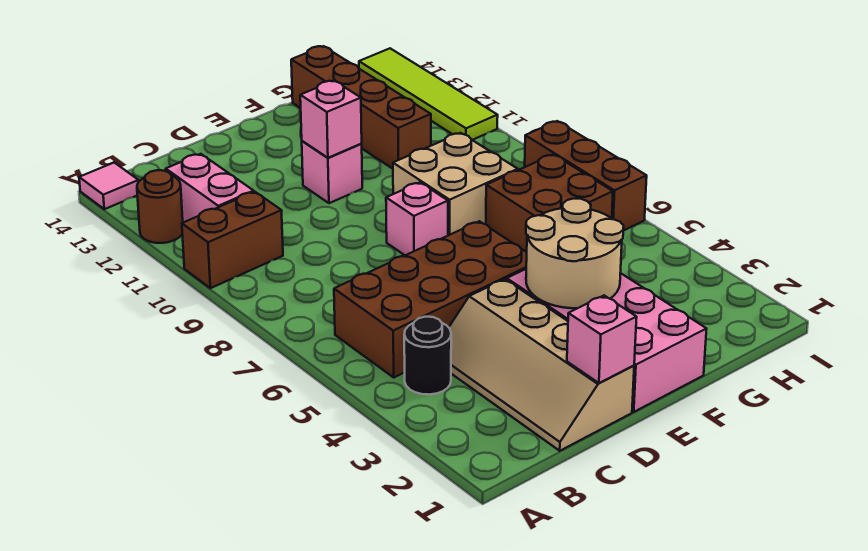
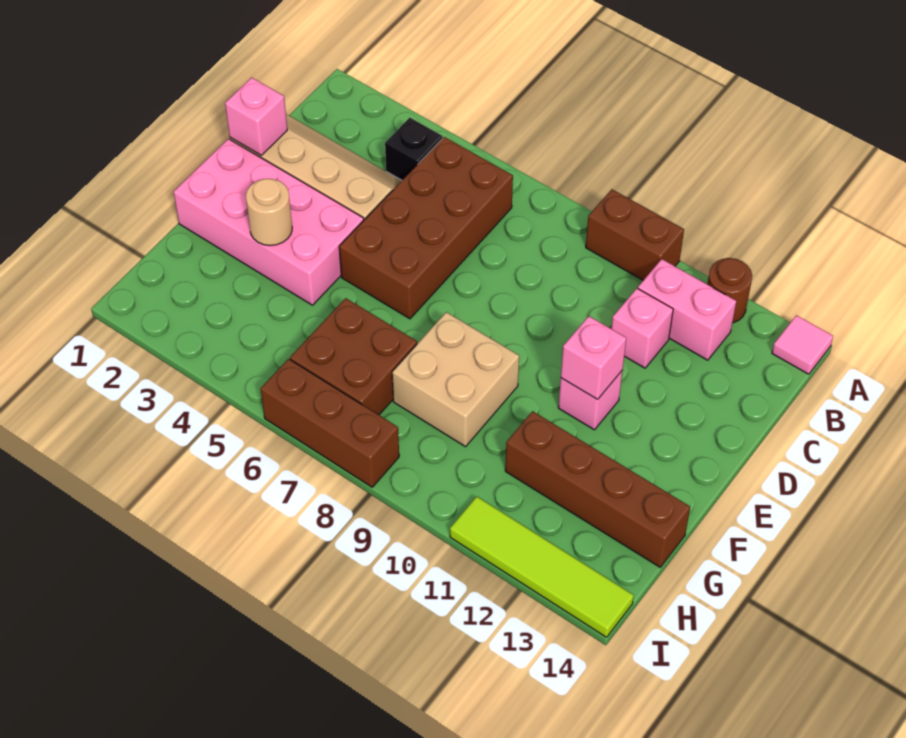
brown 1x2 brick [182,192,283,288] -> brown 1x2 brick turned to [586,189,684,280]
black 1x1 round brick [404,317,451,395] -> black 1x1 brick [385,118,443,180]
tan 2x2 round brick [526,199,624,308] -> tan 1x1 round brick [246,179,292,246]
pink 1x1 brick [386,182,448,255] -> pink 1x1 brick moved to [611,288,673,368]

